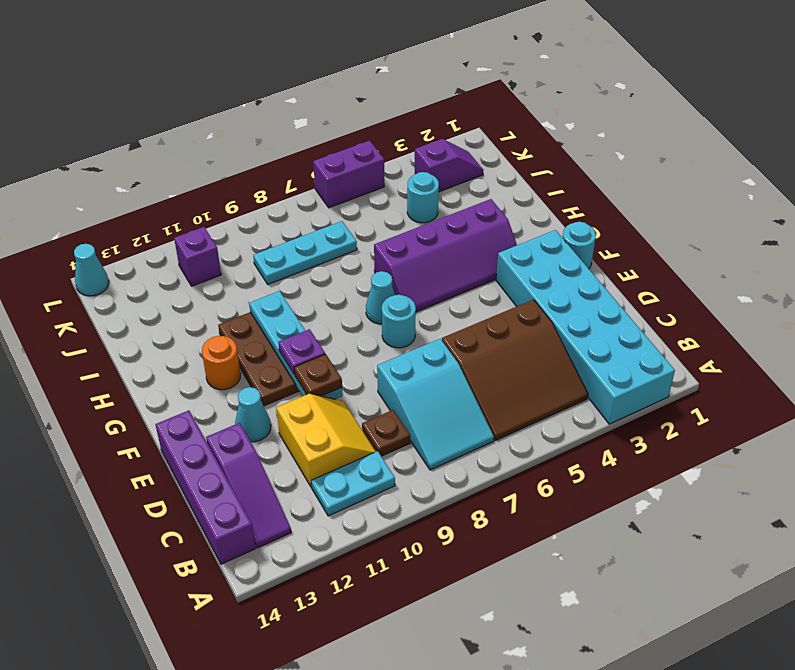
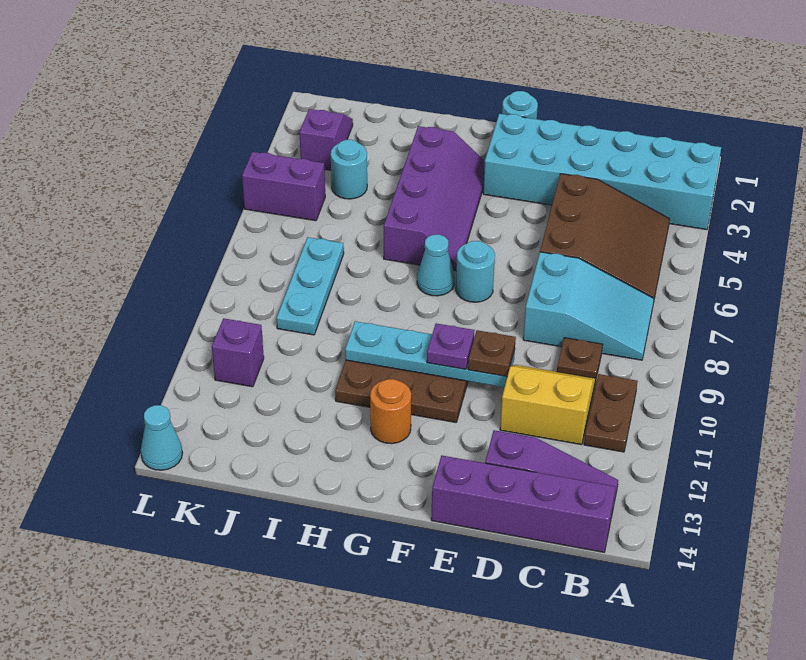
cyan 1x2 plate [311,451,395,516] -> brown 1x2 plate [584,374,638,452]
cyan 1x1 cone [235,387,271,442] -> none
purple 1x2 brick [313,141,384,208] -> purple 1x2 brick turned to [242,152,325,221]

